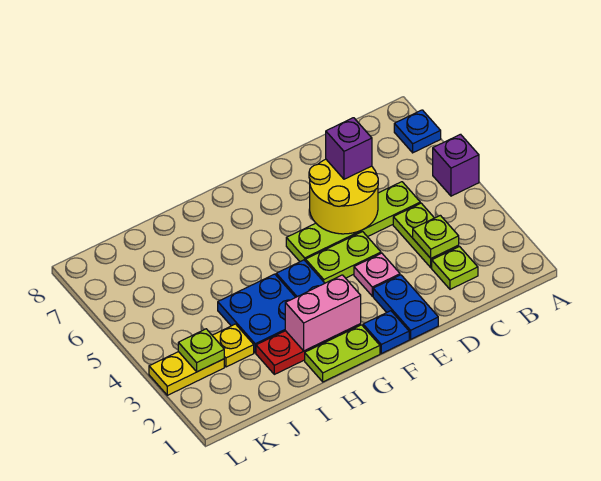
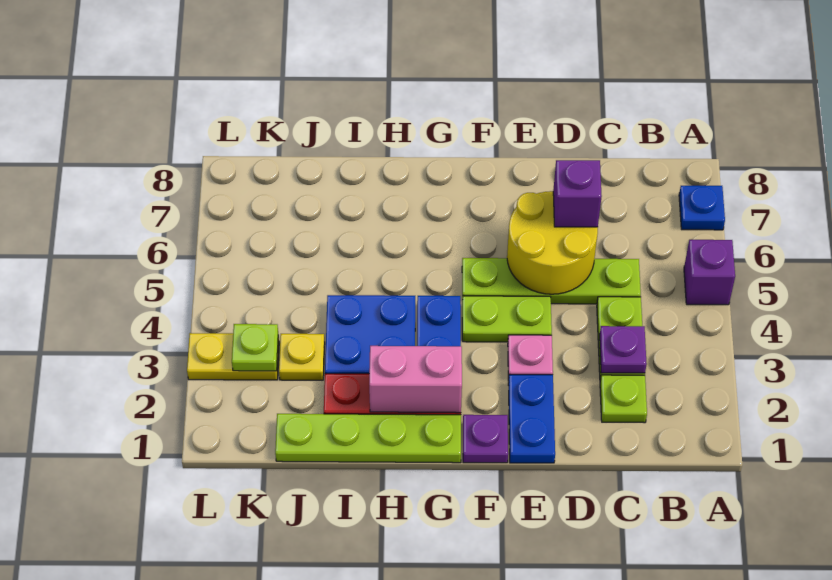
lime 1x1 plate [413,215,459,258] -> purple 1x1 plate [600,326,647,373]
blue 1x1 plate [363,311,409,354] -> purple 1x1 plate [463,415,508,463]
lime 1x2 plate [305,325,380,382] -> lime 1x4 plate [275,414,461,463]

